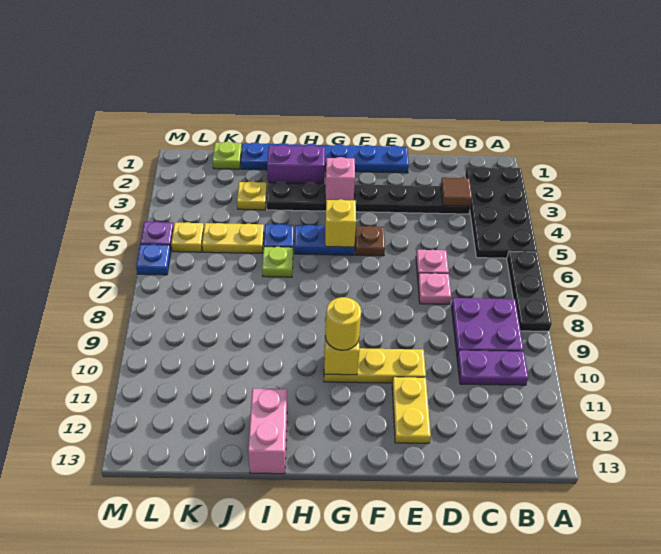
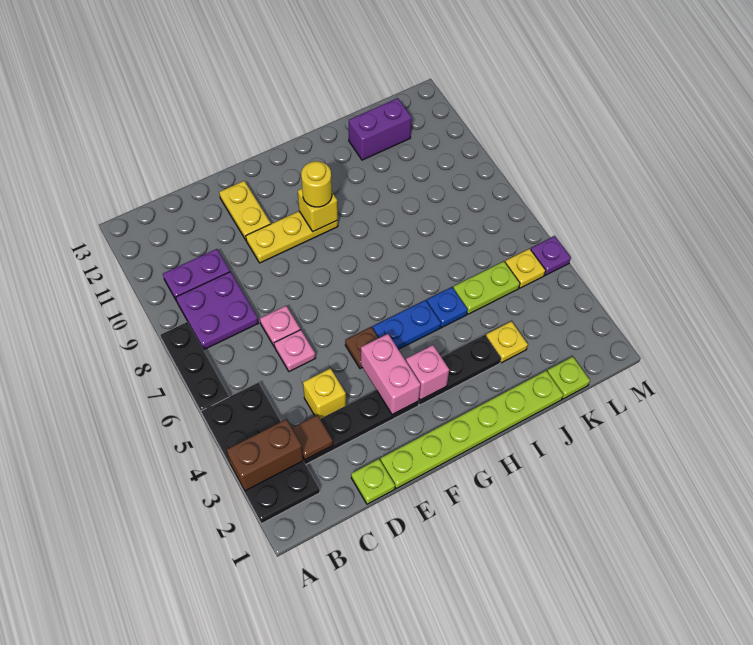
none -> brown 1x2 brick [227,419,303,491]
blue 1x6 plate [241,142,409,173] -> lime 1x6 plate [380,371,563,489]
yellow 1x1 brick [325,199,356,247] -> yellow 1x1 brick moved to [303,368,346,419]
purple 1x2 brick [267,145,325,184] -> purple 1x2 brick moved to [349,98,412,160]
lime 1x1 plate [262,247,293,277] -> lime 1x1 plate moved to [351,459,395,504]
pink 1x2 brick [248,389,287,474] -> pink 1x2 brick moved to [361,334,421,414]
yellow 1x2 plate [202,223,264,253] -> lime 1x2 plate [453,262,520,314]
blue 1x1 plate [136,244,171,275] -> none

